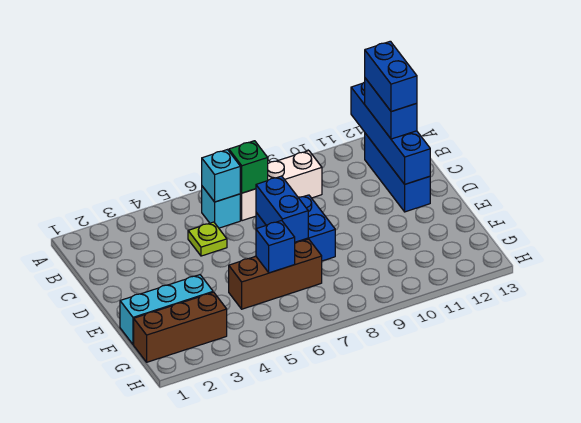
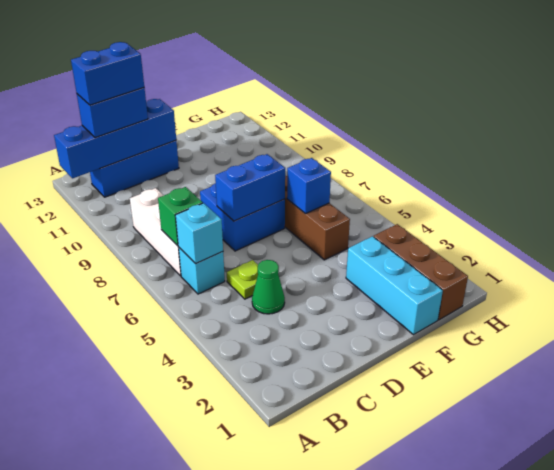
none -> green 1x1 cone [252,260,285,314]

